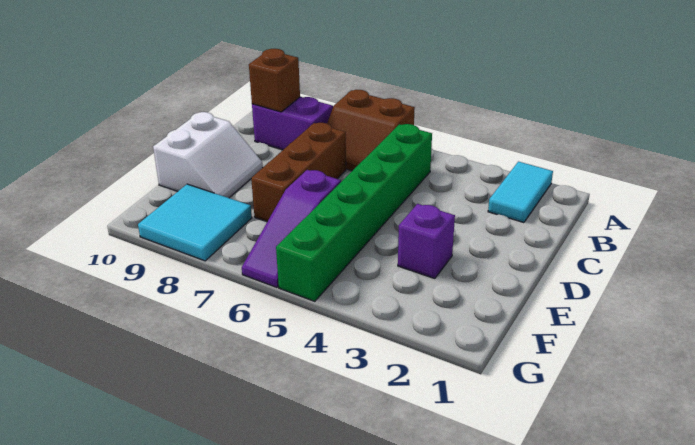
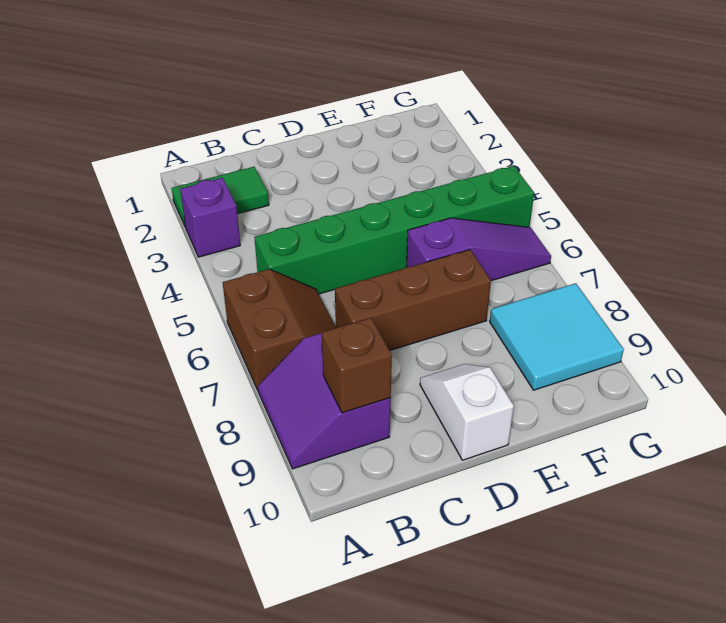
cyan 1x2 tile [488,162,553,223] -> green 1x2 tile [172,167,269,227]
white 2x2 slope [153,112,263,198] -> white 1x2 slope [420,364,514,460]
purple 1x1 brick [398,204,455,279] -> purple 1x1 brick moved to [180,178,240,257]

